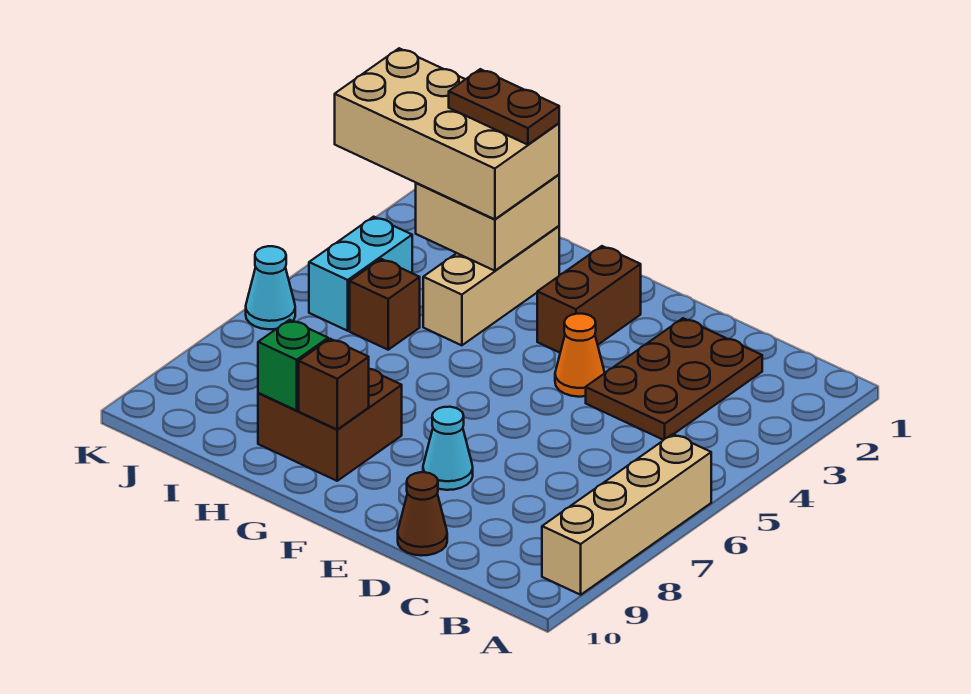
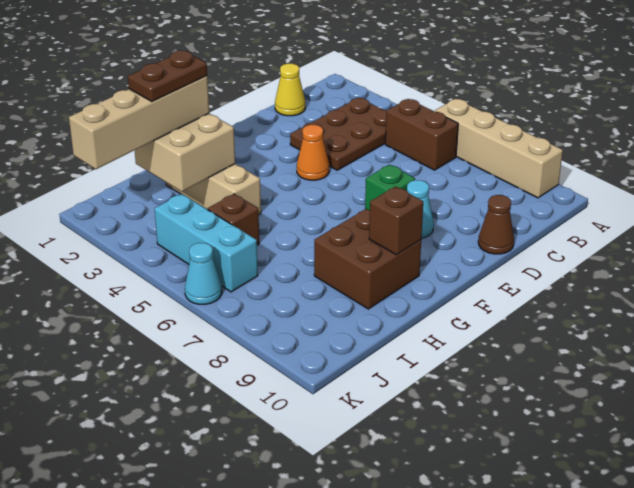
none -> yellow 1x1 cone [275,64,305,116]
brown 2x3 plate [586,318,762,440] -> brown 2x3 plate turned to [290,98,387,170]
brown 1x2 brick [537,246,641,353] -> brown 1x2 brick moved to [385,99,458,170]
tan 2x4 brick [335,48,559,219] -> tan 1x4 brick [69,76,209,169]
green 1x1 brick [258,320,328,411] -> green 1x1 brick moved to [365,165,415,210]
cyan 1x2 brick [309,217,412,331] -> cyan 1x3 brick [154,194,258,292]

